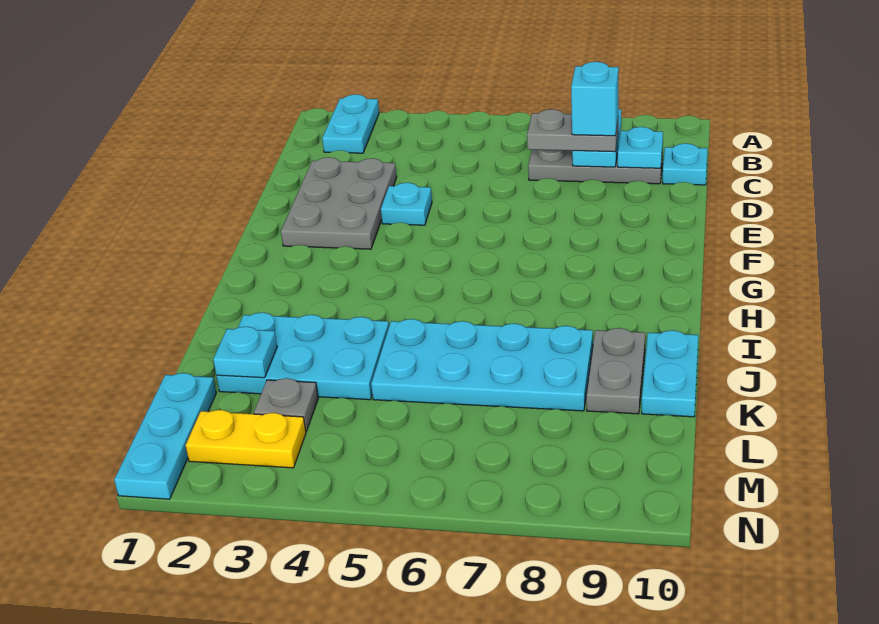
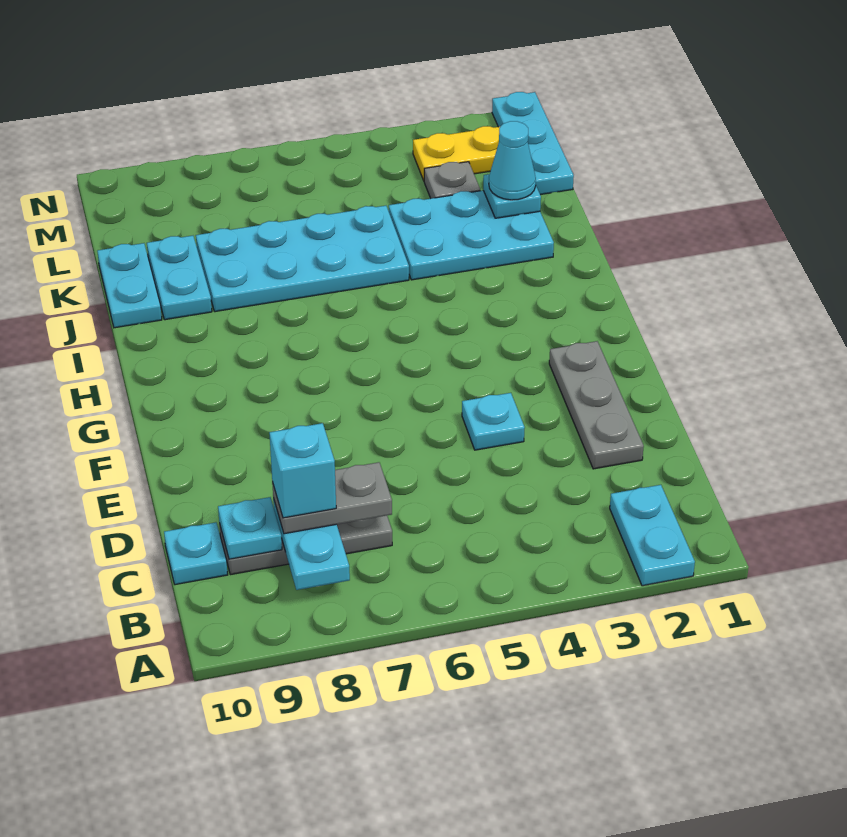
grey 2x3 plate [281,157,397,249] -> grey 1x3 plate [549,341,644,469]
grey 1x2 plate [586,328,645,414] -> cyan 1x2 plate [147,236,212,320]
none -> cyan 1x1 cone [489,121,536,200]

